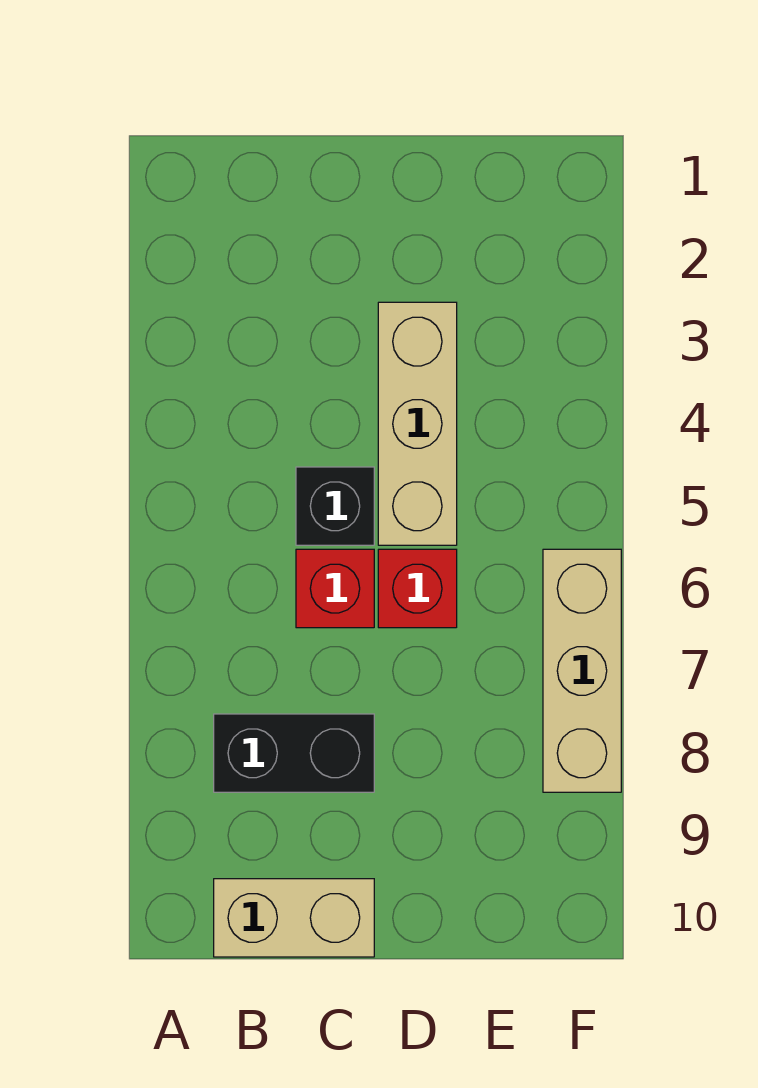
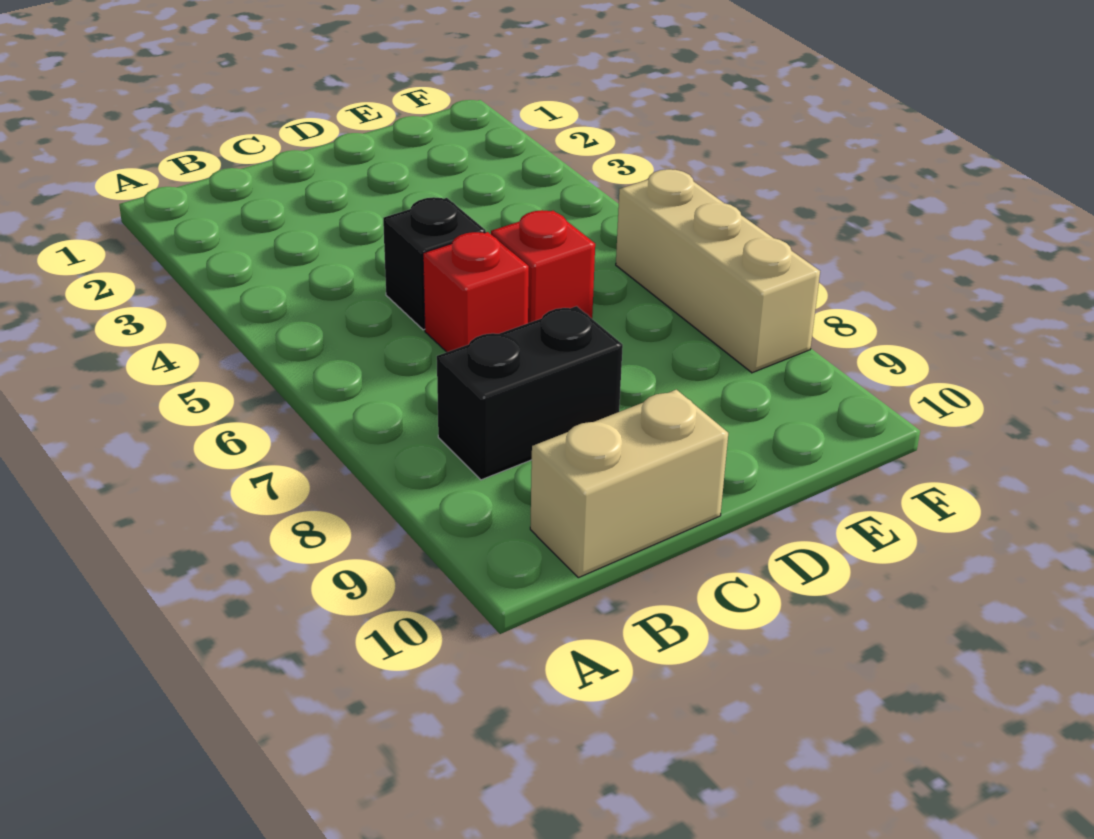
tan 1x3 brick [378,302,457,545] -> none

